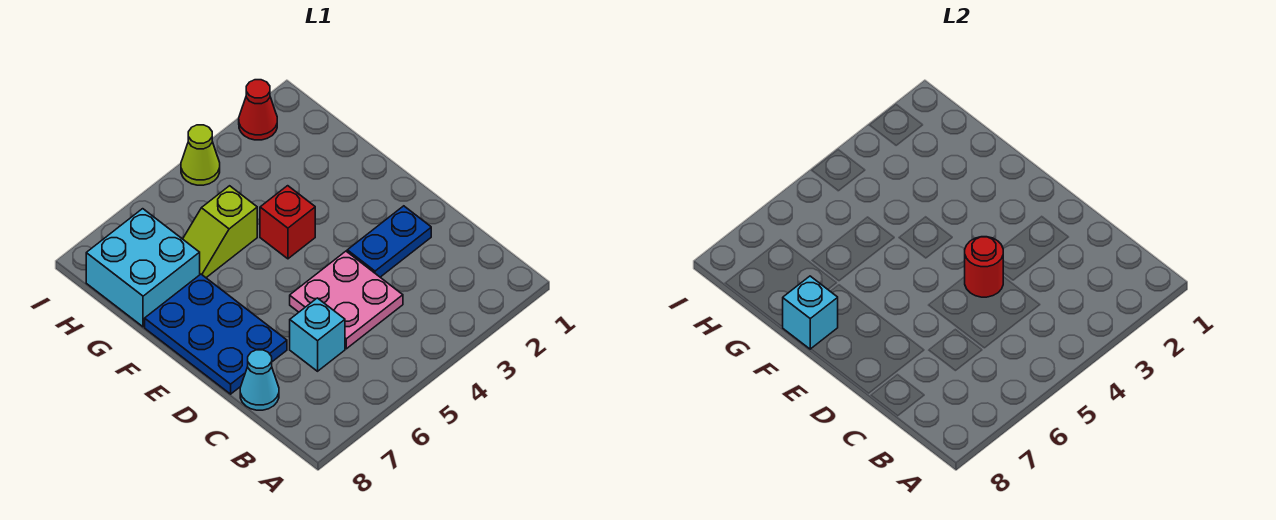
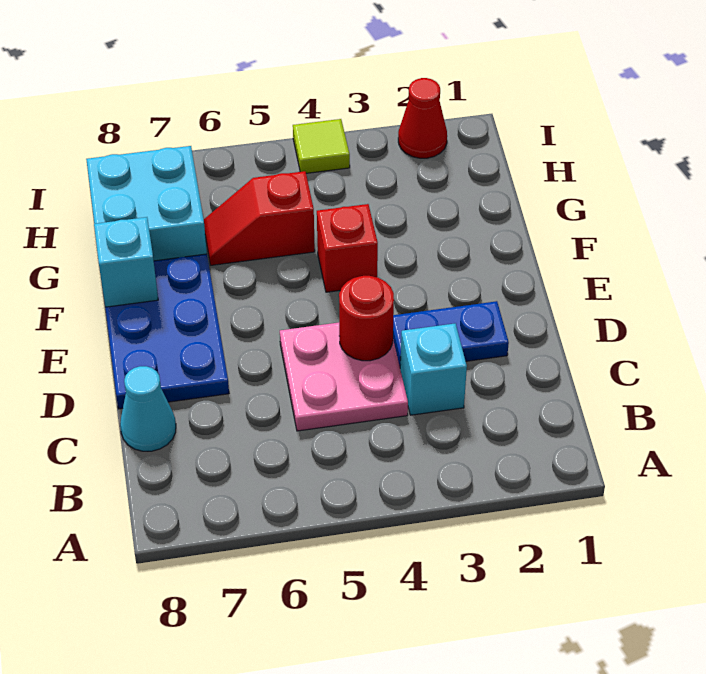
cyan 1x1 brick [290,298,345,371] -> cyan 1x1 brick moved to [400,324,467,415]
lime 1x2 slope [183,186,257,278] -> red 1x2 slope [204,171,315,265]
lime 1x1 cone [181,125,220,185] -> lime 1x1 tile [293,119,350,173]

